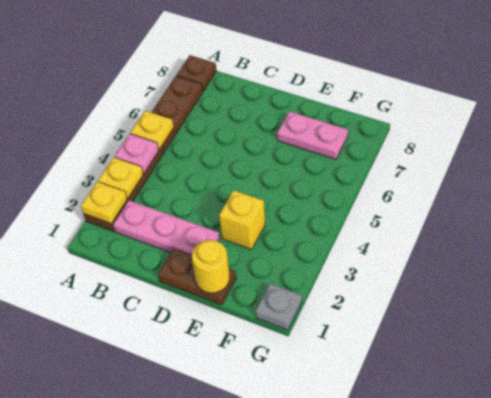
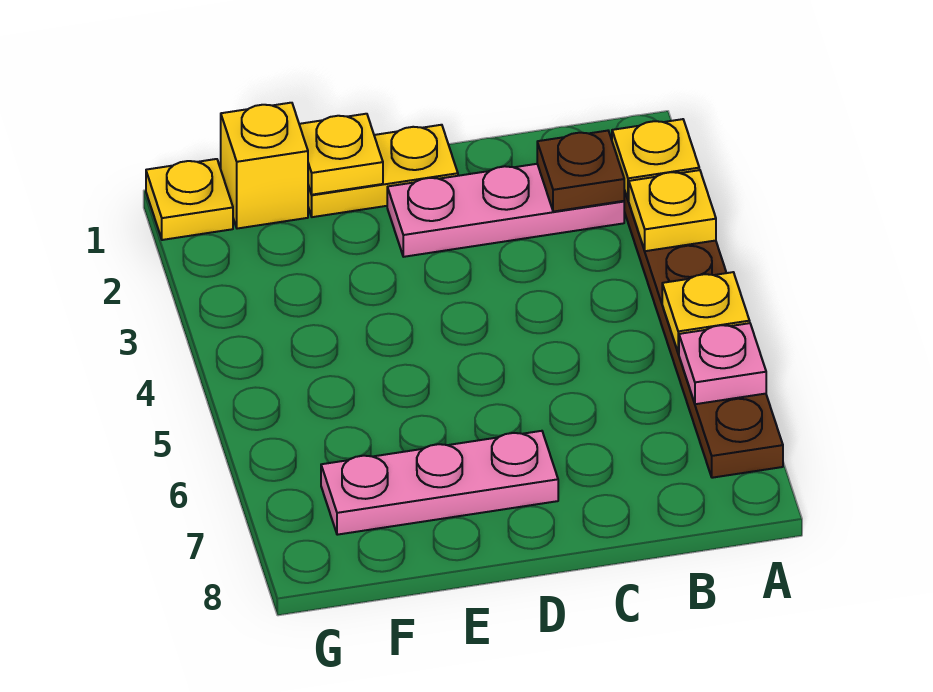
pink 1x1 plate [115,134,159,173] -> pink 1x1 plate moved to [679,323,766,404]
brown 1x1 plate [177,55,216,91] -> brown 1x1 plate moved to [537,131,625,212]
brown 1x2 plate [158,248,236,305] -> yellow 1x2 plate [308,125,458,217]
yellow 1x1 round brick [192,240,230,293] -> yellow 1x1 plate [299,114,383,195]
yellow 1x1 brick [219,190,265,250] -> yellow 1x1 brick moved to [221,103,308,229]
pink 1x2 plate [277,111,348,160] -> pink 1x3 plate [321,431,558,535]
grey 1x1 plate [256,284,302,330] -> yellow 1x1 plate [146,159,233,240]

